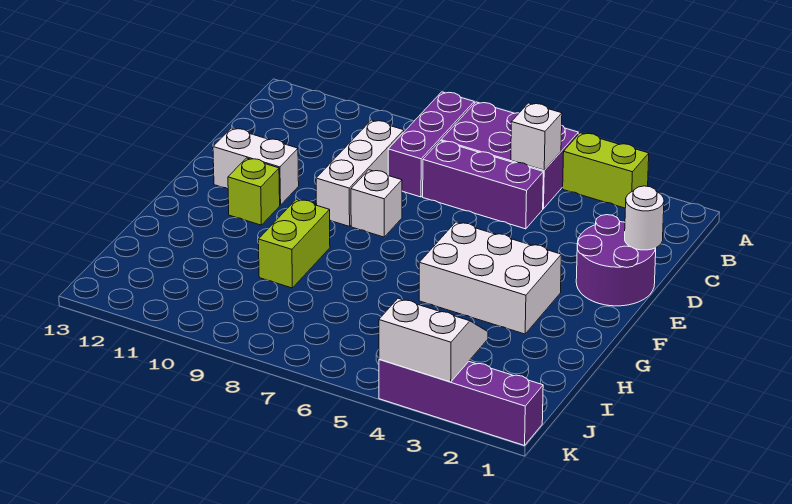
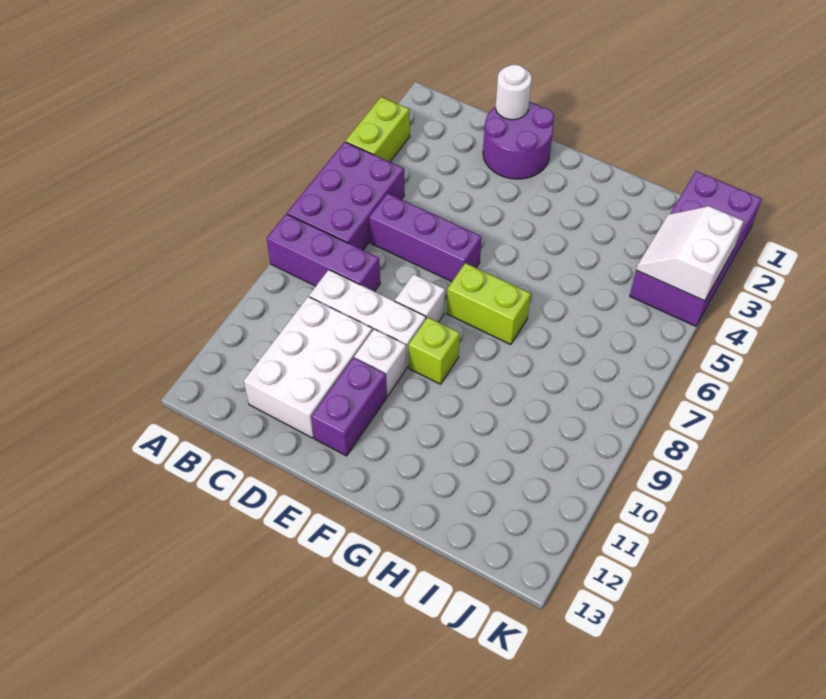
white 1x1 brick [511,103,562,170] -> white 1x1 brick moved to [354,329,406,396]
purple 1x3 brick [423,141,543,229] -> purple 1x3 brick turned to [369,193,482,282]
white 1x2 brick [213,128,299,205] -> purple 1x2 brick [311,358,387,456]
white 2x3 brick [419,222,561,334] -> white 2x3 brick moved to [244,297,373,438]
lime 1x1 brick [228,158,280,225] -> lime 1x1 brick moved to [409,317,460,384]
lime 1x2 brick [258,199,330,288] -> lime 1x2 brick moved to [447,263,531,345]
purple 1x4 brick [379,359,543,446] -> purple 2x4 brick [630,171,762,326]

